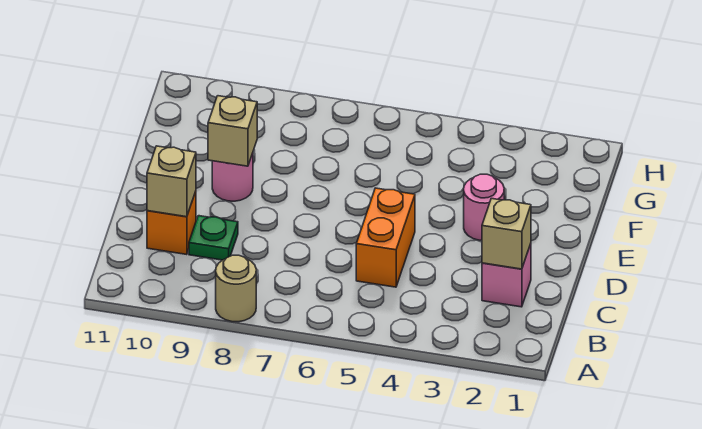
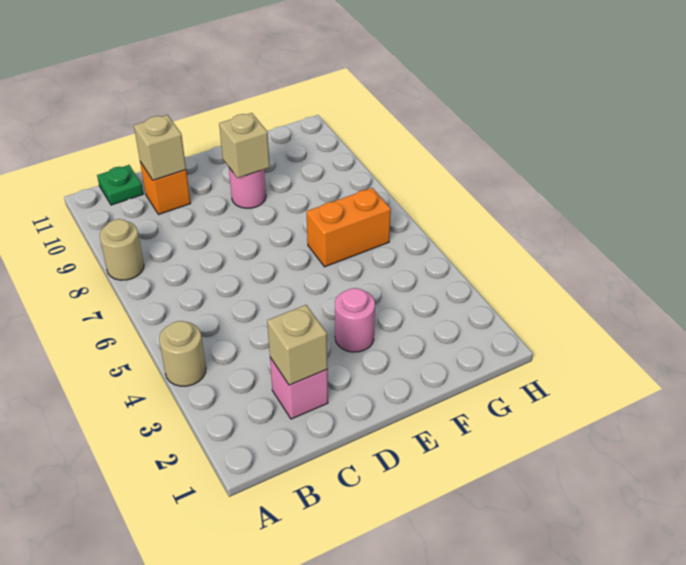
none -> tan 1x1 round brick [159,321,206,386]
orange 1x2 brick [356,188,415,287] -> orange 1x2 brick moved to [306,188,391,267]
green 1x1 plate [189,216,238,260] -> green 1x1 plate moved to [97,165,143,205]

